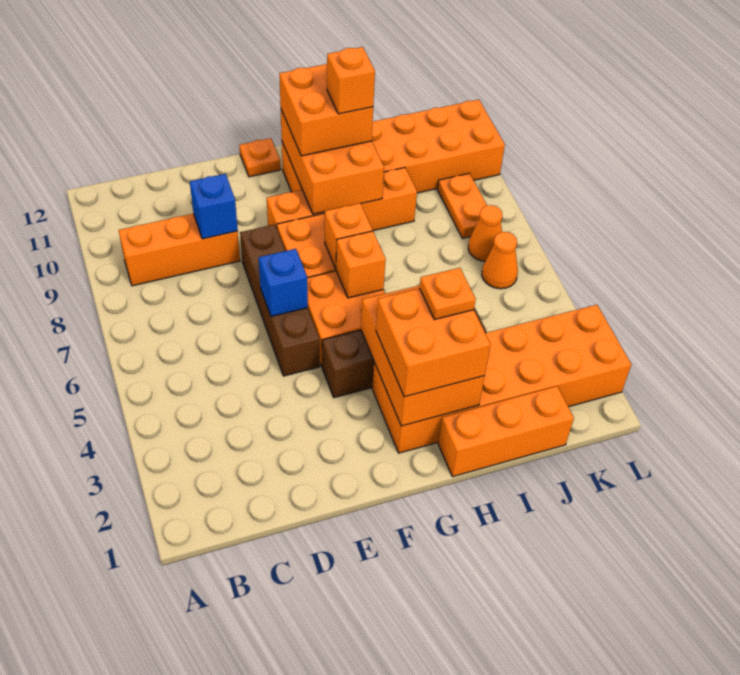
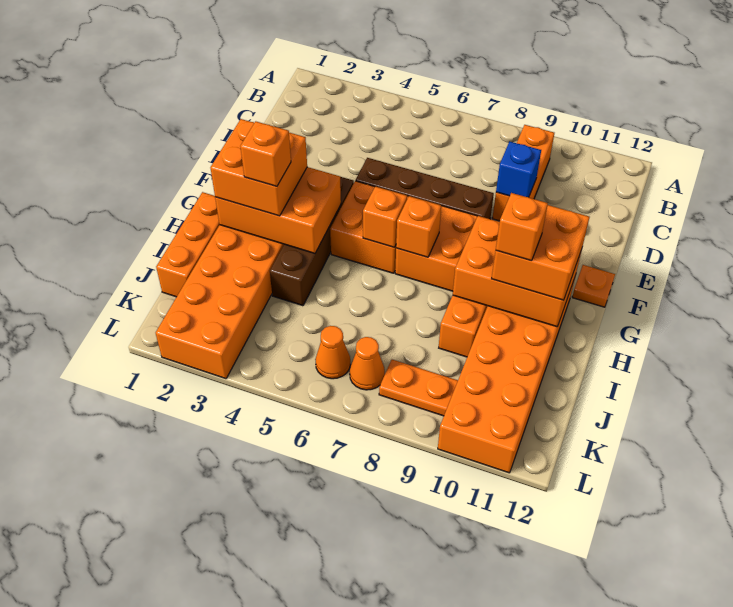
blue 1x1 brick [259,249,308,316] -> none
orange 1x1 plate [420,268,476,320] -> orange 1x1 brick [240,121,291,186]

